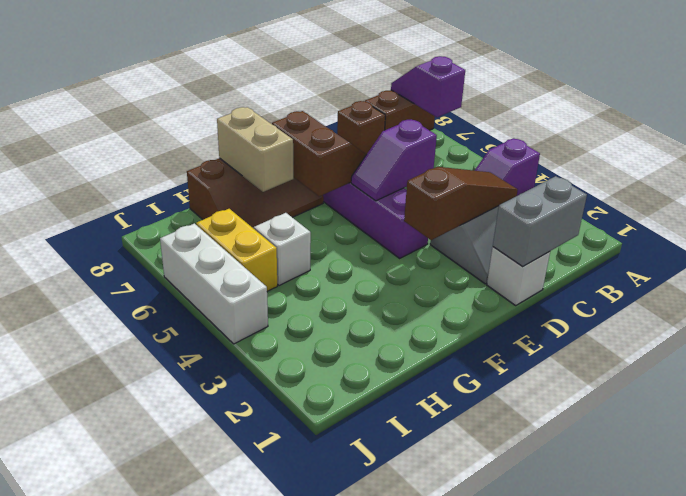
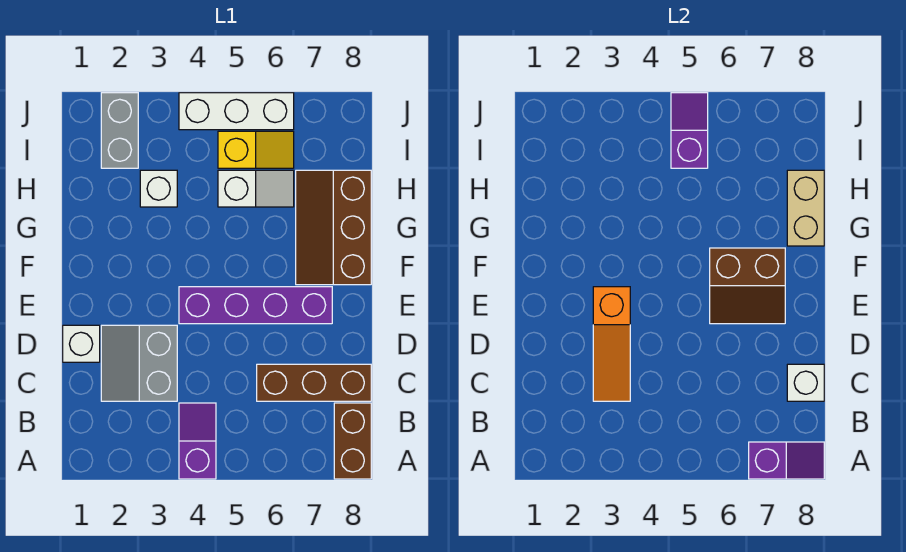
grey 1x2 brick [493,176,587,267] -> grey 1x2 brick moved to [101,93,138,168]
brown 1x3 slope [404,167,518,240] -> orange 1x3 slope [593,287,630,401]
brown 1x1 brick [337,101,385,154] -> brown 1x3 brick [257,364,371,401]
none -> white 1x1 brick [787,364,824,401]
purple 1x2 slope [351,120,437,201] -> purple 1x2 slope moved to [671,93,708,168]
tan 1x2 brick [217,107,293,192] -> tan 1x2 brick turned to [787,170,824,246]
none -> white 1x1 brick [140,170,177,207]
yellow 1x2 brick [196,209,277,291] -> yellow 1x2 slope [218,131,294,168]

